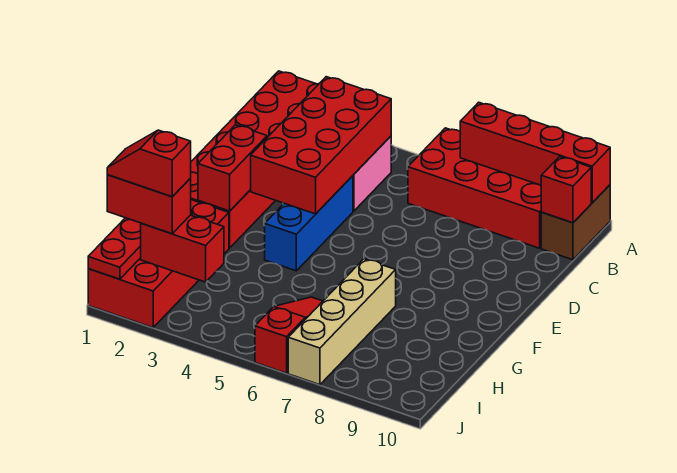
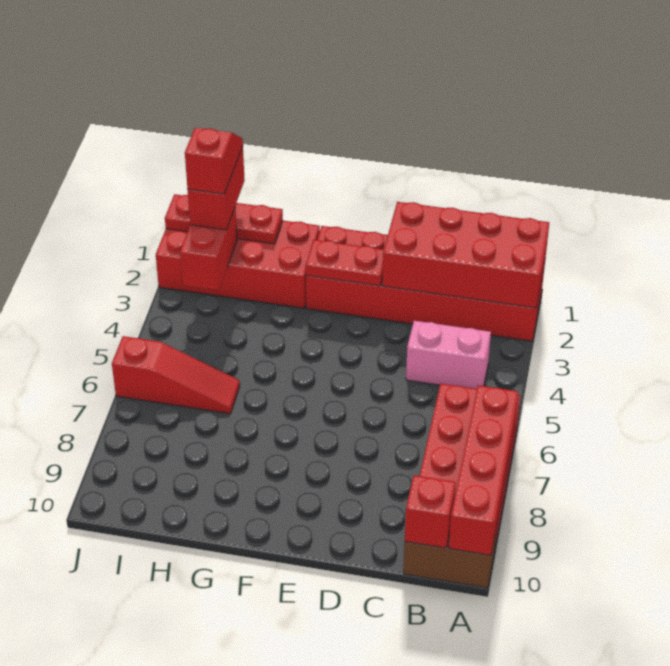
red 2x4 brick [251,77,391,214] -> red 2x4 brick moved to [382,202,549,308]
blue 1x3 brick [265,176,353,271] -> none
red 1x2 brick [198,125,267,211] -> red 1x2 plate [306,240,384,286]
tan 1x4 brick [288,259,396,385] -> none

